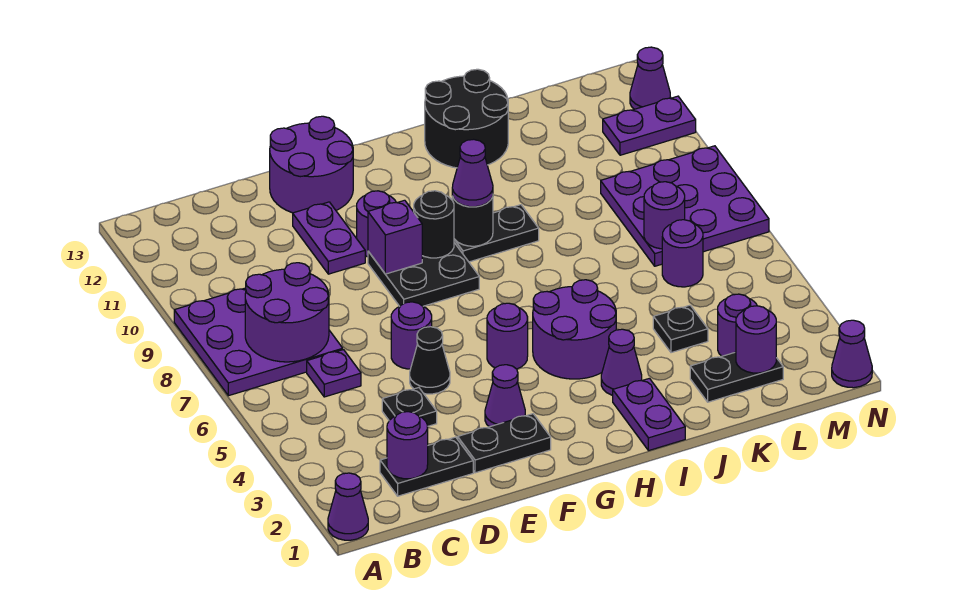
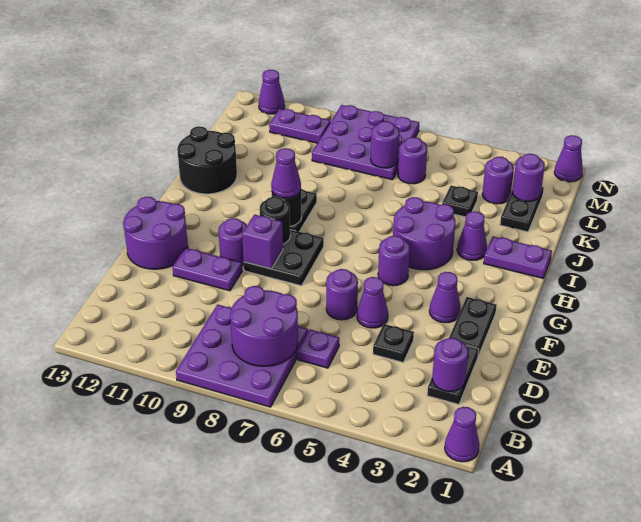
black 1x1 cone [410,327,450,394] -> purple 1x1 cone [357,277,388,328]
purple 1x2 plate [603,96,696,155] -> purple 1x2 plate turned to [269,109,330,143]

